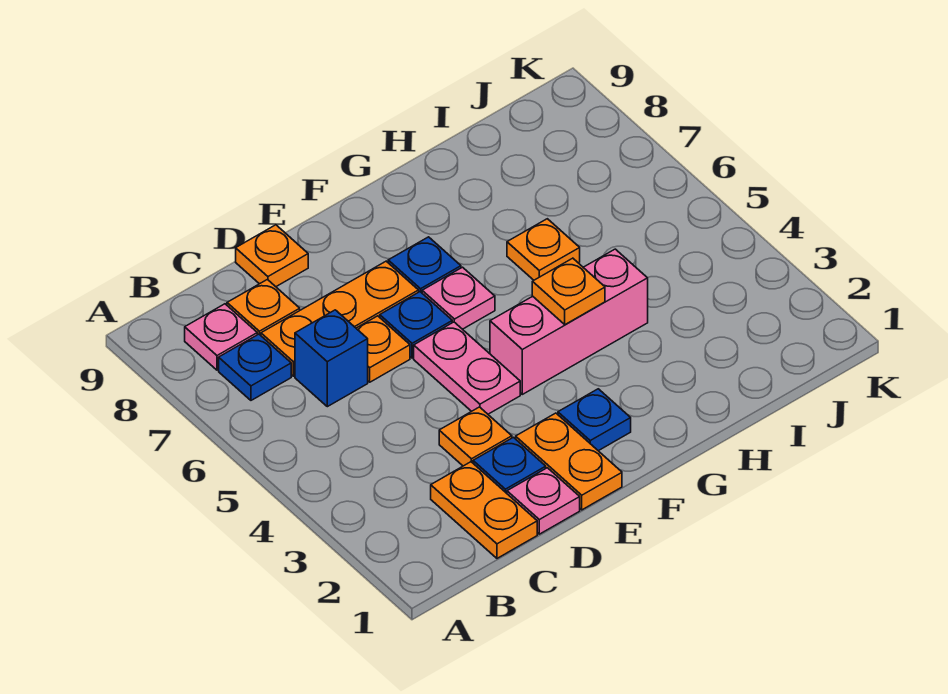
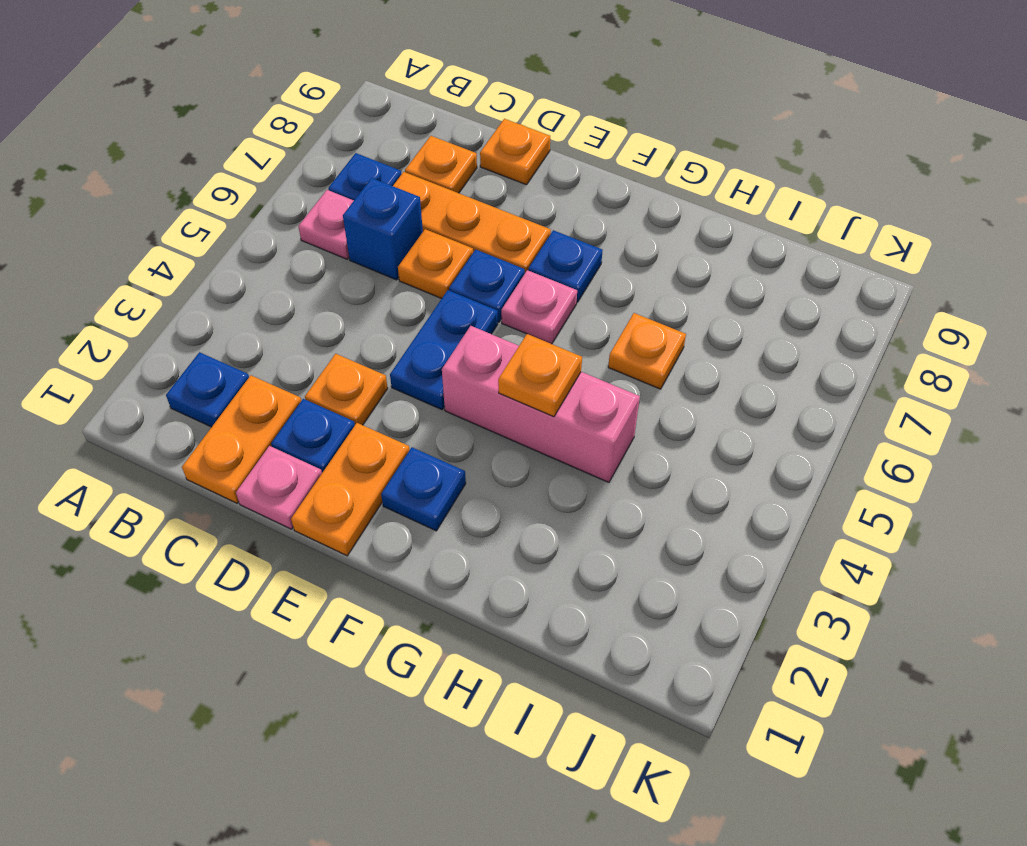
none -> blue 1x1 plate [166,352,249,427]
pink 1x1 plate [185,304,257,370] -> pink 1x1 plate moved to [298,190,354,259]
pink 1x2 plate [414,322,520,414] -> blue 1x2 plate [390,290,498,410]

